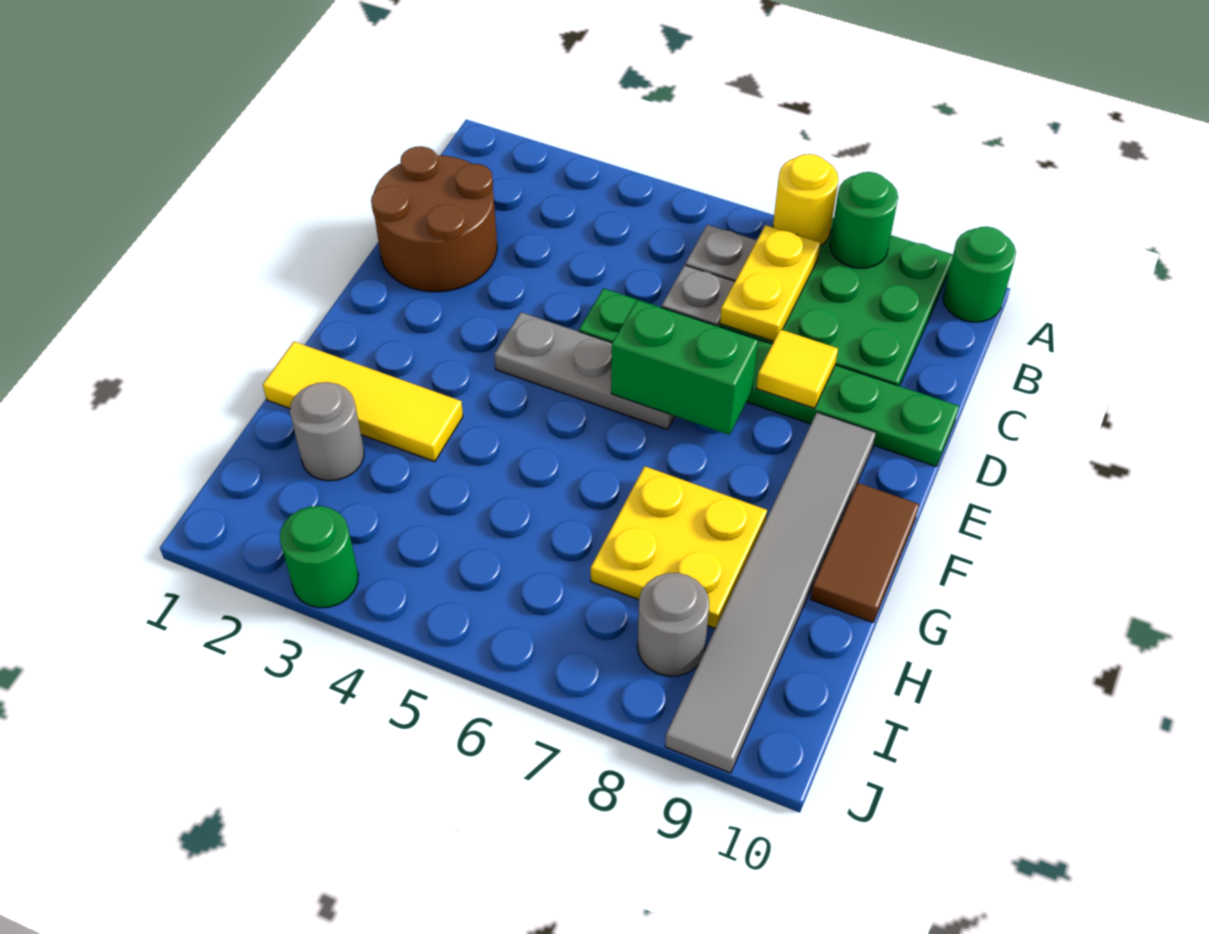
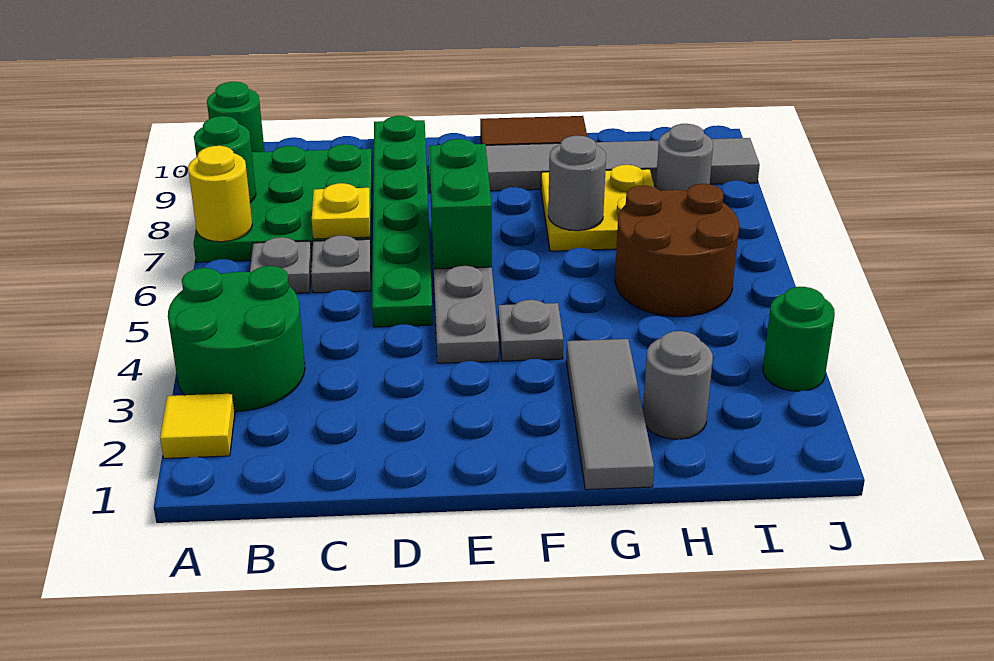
none -> green 2x2 round brick [168,266,305,412]
yellow 1x2 plate [720,225,820,341] -> yellow 1x1 plate [312,183,370,239]
brown 2x2 round brick [371,146,497,292] -> brown 2x2 round brick moved to [615,184,739,317]
yellow 1x1 tile [756,329,838,408] -> yellow 1x1 tile moved to [160,394,235,458]
none -> grey 1x1 plate [498,300,563,361]
yellow 1x3 tile [263,342,463,462] -> grey 1x3 tile [566,339,654,490]
none -> grey 1x1 round brick [548,136,606,231]

